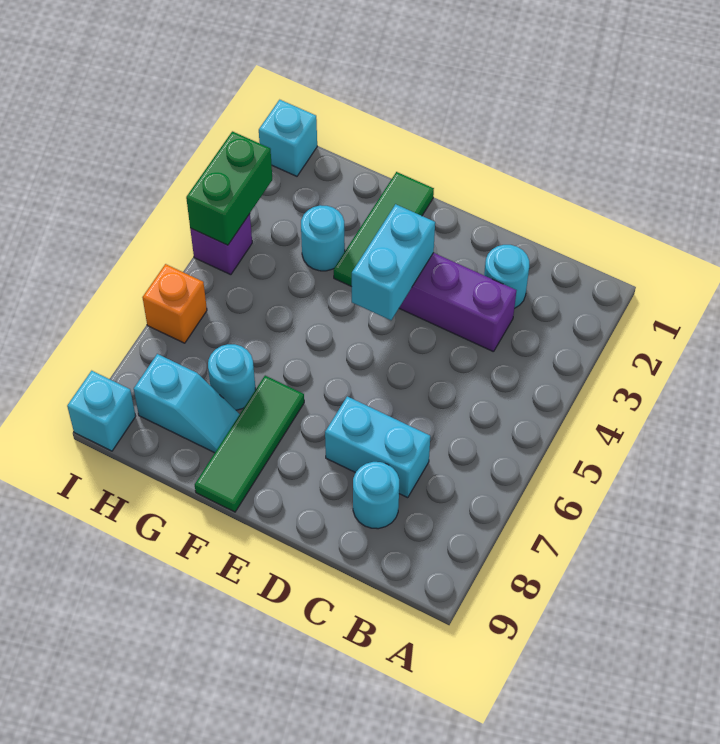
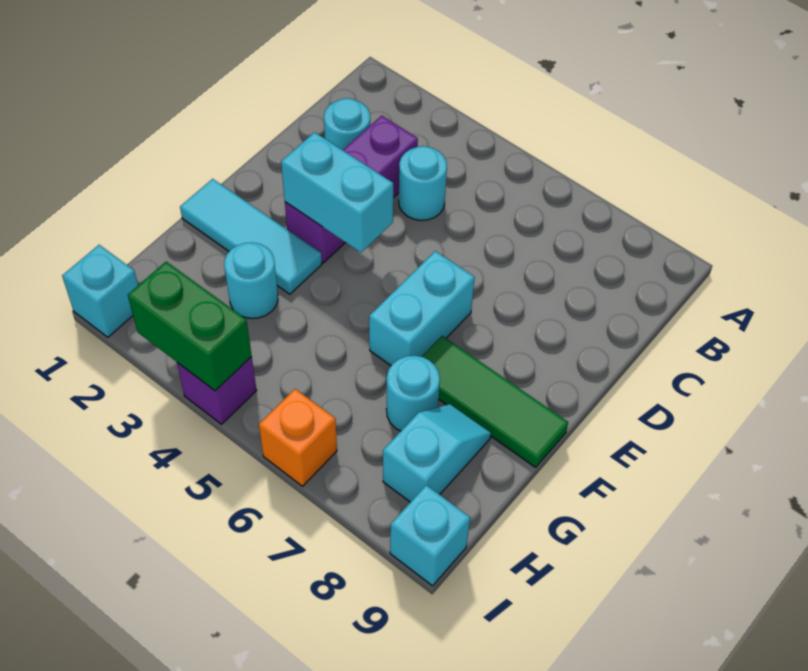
cyan 1x2 brick [325,396,430,498] -> cyan 1x2 brick moved to [369,251,475,365]
cyan 1x1 round brick [353,462,399,529] -> cyan 1x1 round brick moved to [399,146,447,220]
green 1x3 tile [334,172,434,287] -> cyan 1x3 tile [180,179,322,294]

